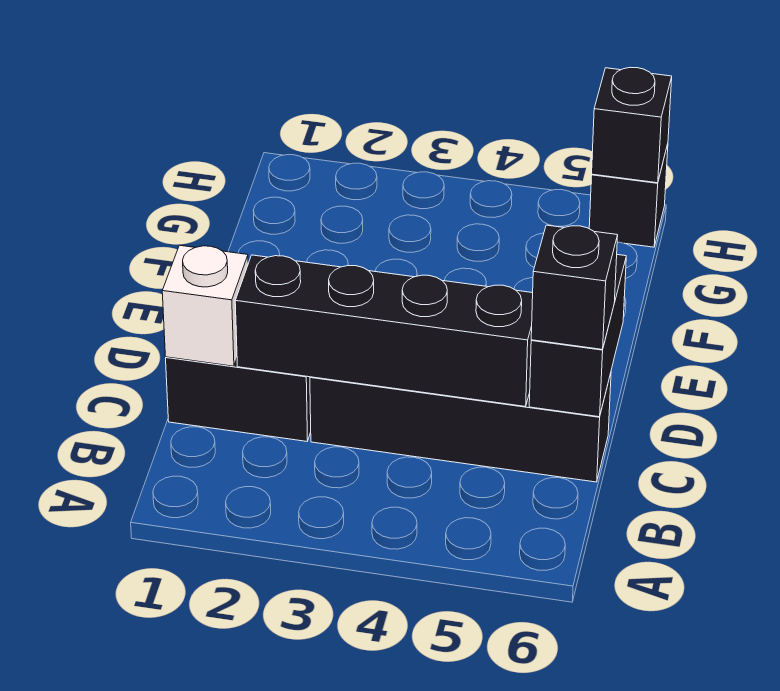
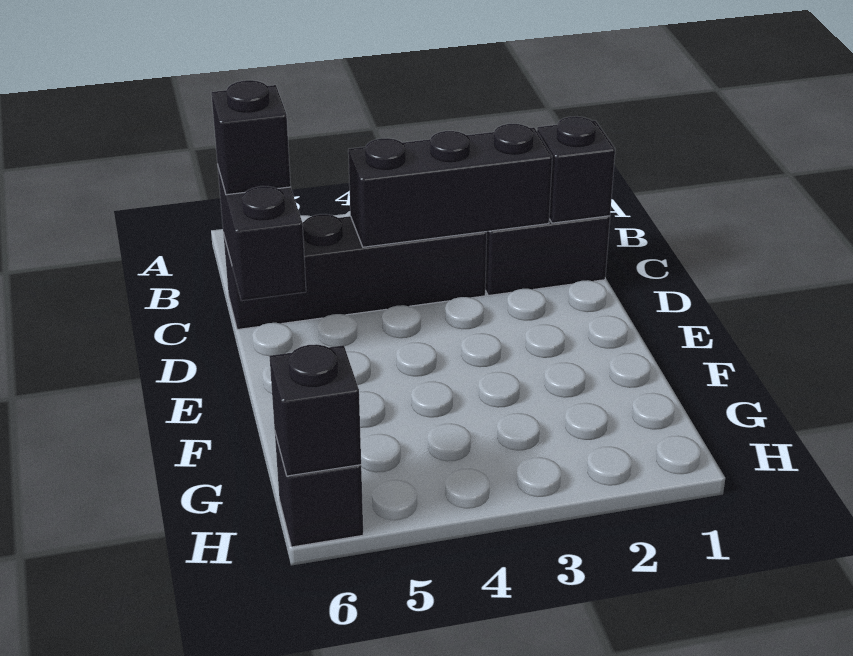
white 1x1 brick [162,245,248,366] -> black 1x1 brick [537,116,615,223]
black 1x4 brick [235,255,533,407] -> black 1x3 brick [348,124,552,247]

